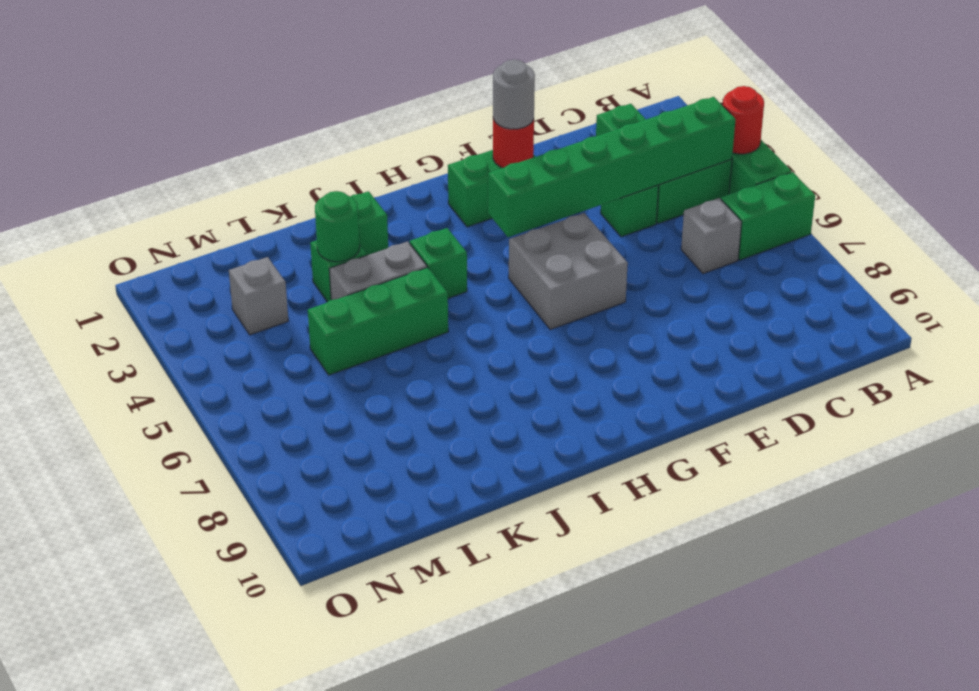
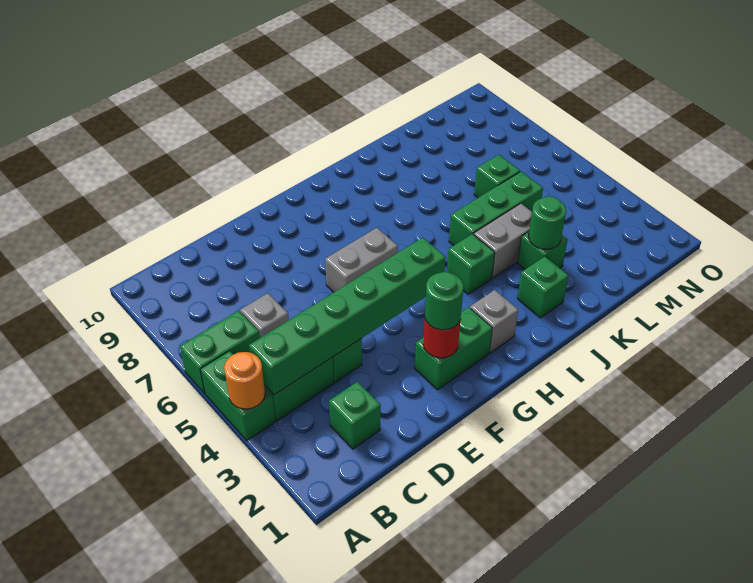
red 1x1 round brick [723,86,764,154] -> orange 1x1 round brick [224,352,265,409]
grey 1x1 round brick [493,60,535,129] -> green 1x1 round brick [425,272,463,330]
grey 2x2 brick [509,213,628,329] -> grey 1x2 brick [325,228,398,292]
none -> green 1x1 brick [474,155,520,198]
grey 1x1 brick [229,257,288,335] -> grey 1x1 brick moved to [470,290,518,353]

